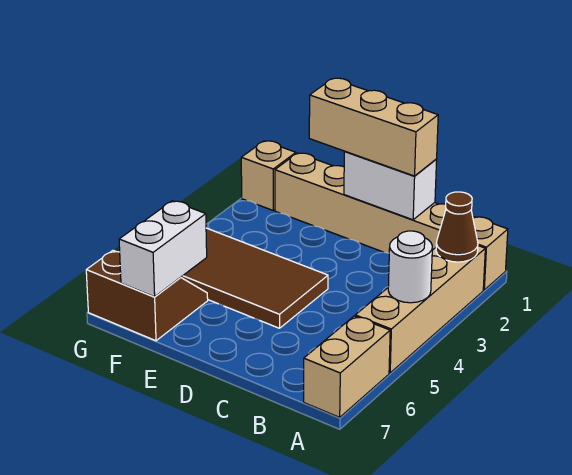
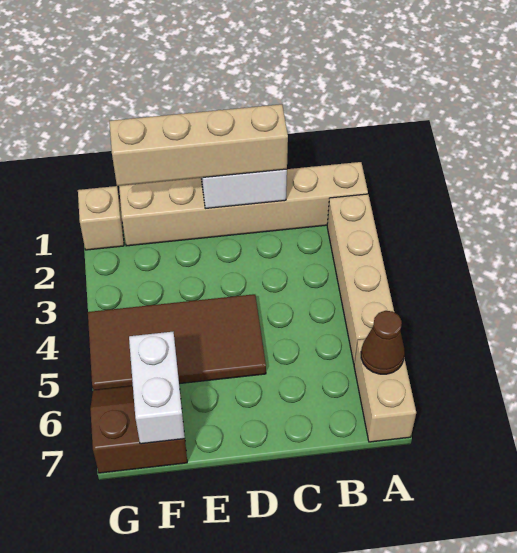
brown 1x1 cone [436,192,478,262] -> brown 1x1 cone moved to [361,311,405,374]
white 1x1 round brick [388,231,432,303] -> none
tan 1x3 brick [309,78,438,176] -> tan 1x4 brick [109,104,288,186]

